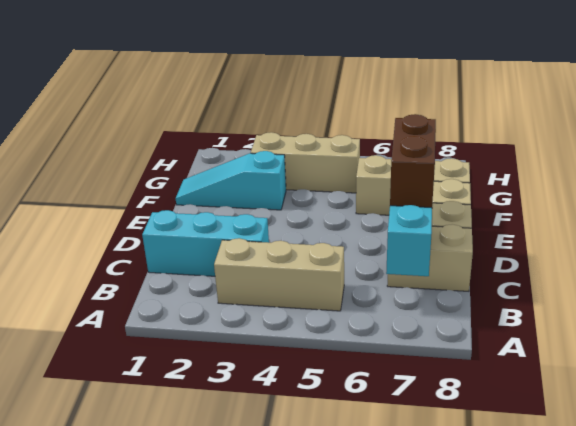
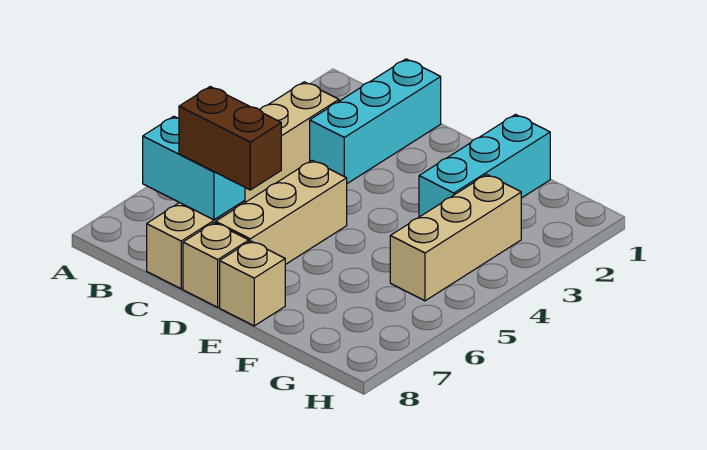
cyan 1x3 slope [176,151,286,210] -> cyan 1x3 brick [419,115,550,217]
tan 1x3 brick [356,155,470,215] -> tan 1x3 brick moved to [216,160,347,265]

